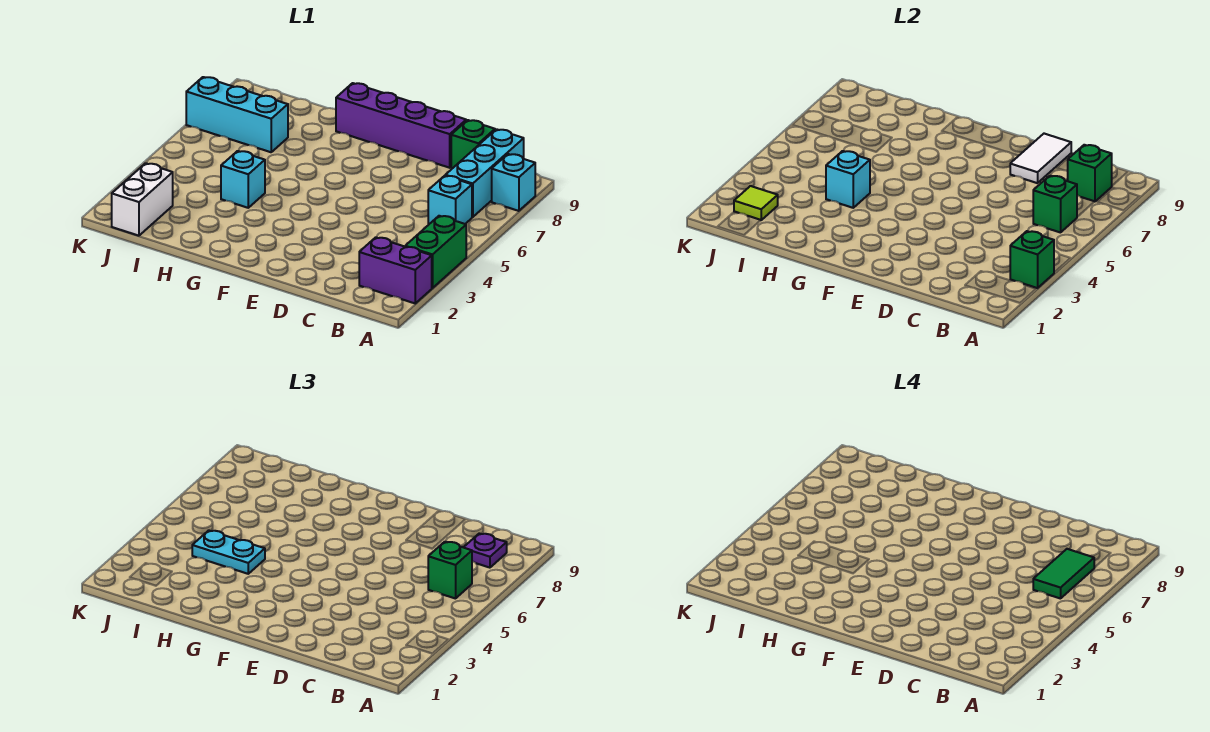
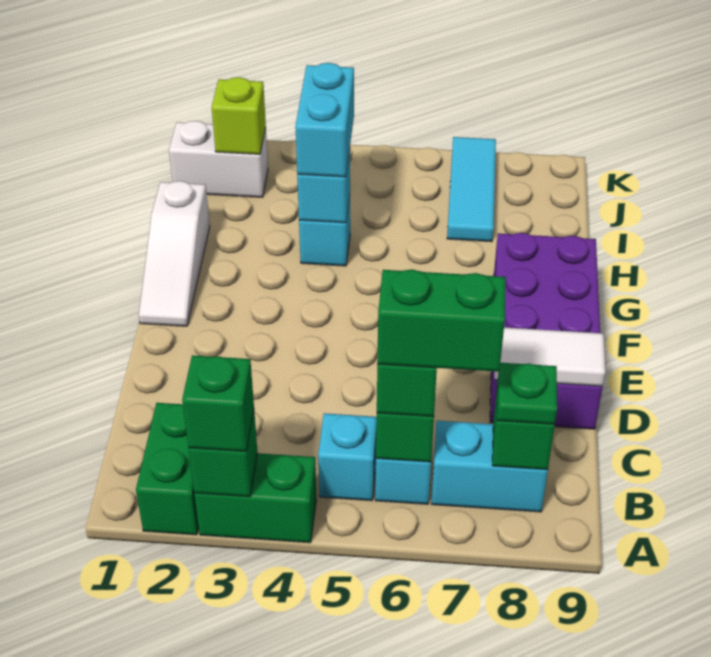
purple 1x2 brick [359,237,432,303] -> green 1x2 brick [136,403,199,535]
cyan 1x1 brick [492,154,535,211] -> cyan 1x1 brick moved to [318,413,377,501]
green 1x2 tile [1033,549,1094,599] -> green 1x2 brick [377,269,506,372]
cyan 1x3 brick [445,129,524,217] -> cyan 1x2 brick [431,421,548,512]
purple 1x1 plate [464,533,507,568] -> green 1x1 plate [497,363,557,425]
green 1x1 brick [451,120,495,168] -> green 1x1 brick moved to [182,355,254,452]
purple 1x4 brick [336,83,466,168] -> purple 2x4 brick [490,233,603,429]
none -> white 1x3 slope [139,181,210,326]
cyan 1x2 plate [192,530,265,574] -> cyan 1x2 brick [295,63,354,177]
cyan 1x3 brick [186,77,288,152] -> cyan 1x3 tile [447,137,496,242]
lime 1x1 tile [734,186,778,220] -> lime 1x1 brick [212,77,266,154]

